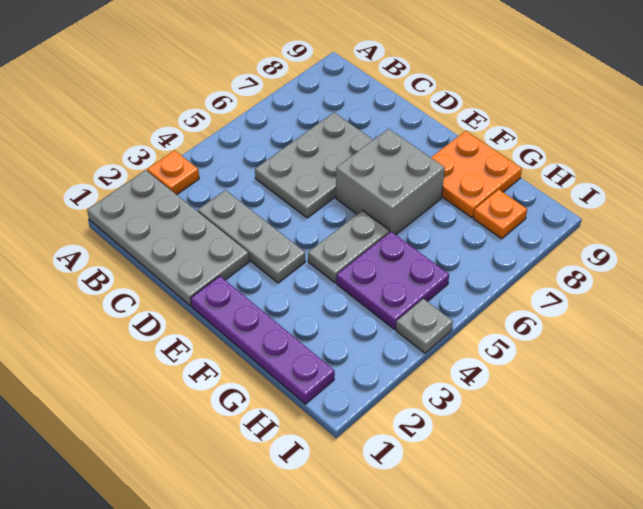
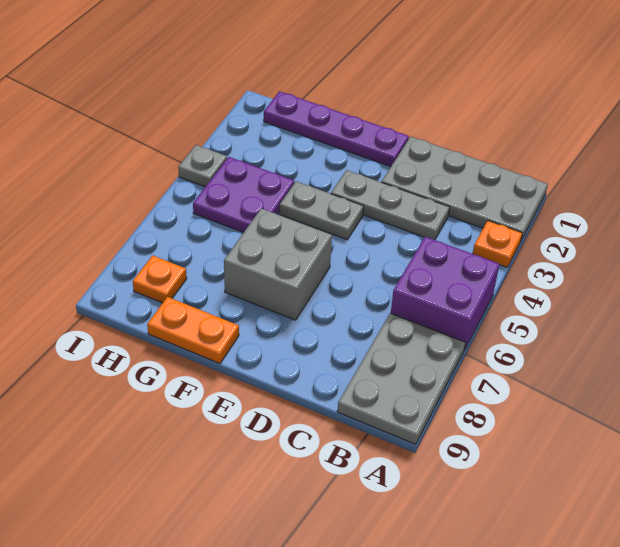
none -> purple 2x2 brick [391,237,500,350]
grey 2x3 plate [255,113,373,218] -> grey 2x3 plate moved to [337,313,465,444]
grey 1x2 plate [308,210,390,283] -> grey 1x2 plate turned to [279,181,364,240]
orange 2x2 plate [431,131,522,218] -> orange 1x2 plate [147,297,239,364]

